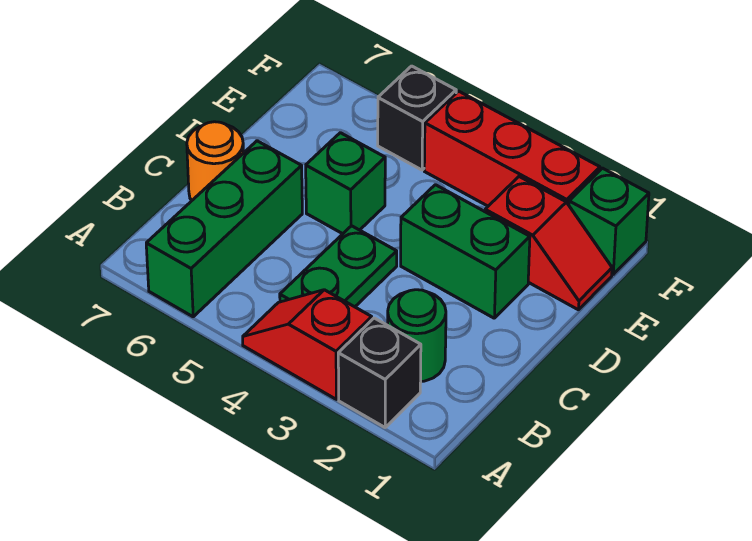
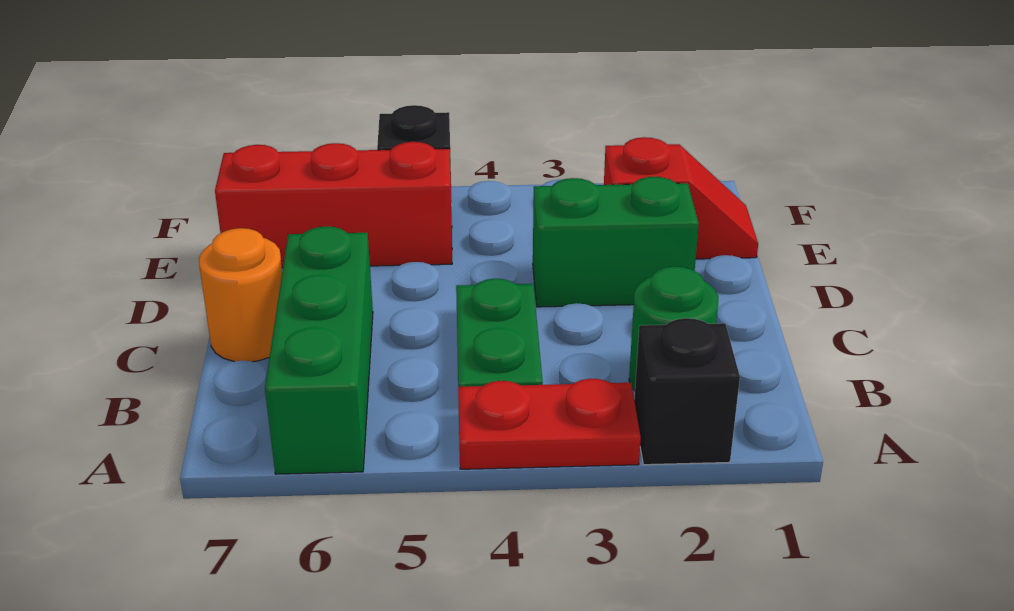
red 1x2 slope [243,290,372,399] -> red 1x2 plate [458,379,641,469]
green 1x1 brick [306,133,385,234] -> none
green 1x1 brick [569,168,649,274] -> none
red 1x3 brick [424,91,600,206] -> red 1x3 brick moved to [215,142,452,268]

